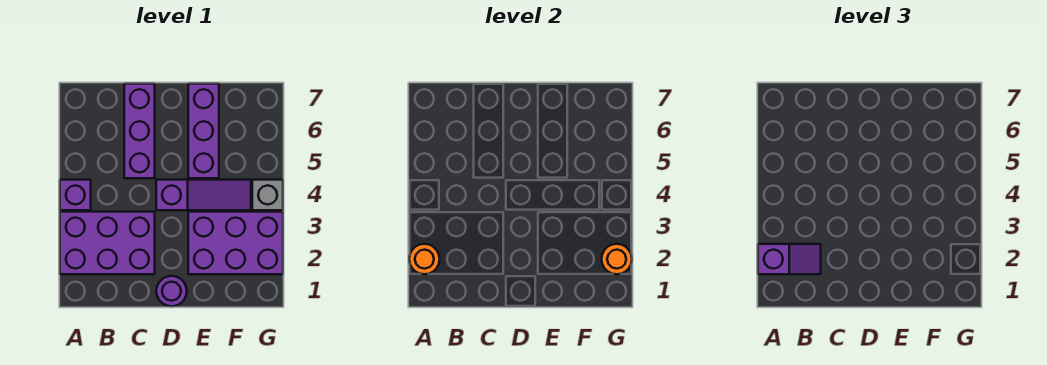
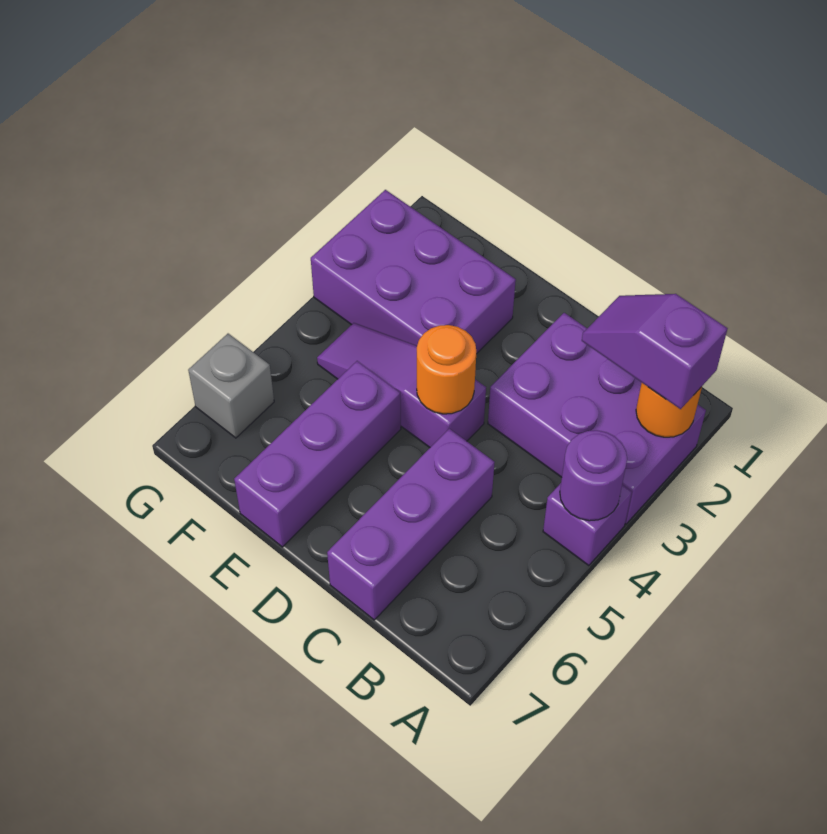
purple 1x1 round brick [156,276,187,306] -> purple 1x1 round brick moved to [560,430,627,521]
orange 1x1 round brick [602,244,632,274] -> orange 1x1 round brick moved to [417,325,476,414]
grey 1x1 brick [252,180,283,210] -> grey 1x1 brick moved to [188,334,274,438]

